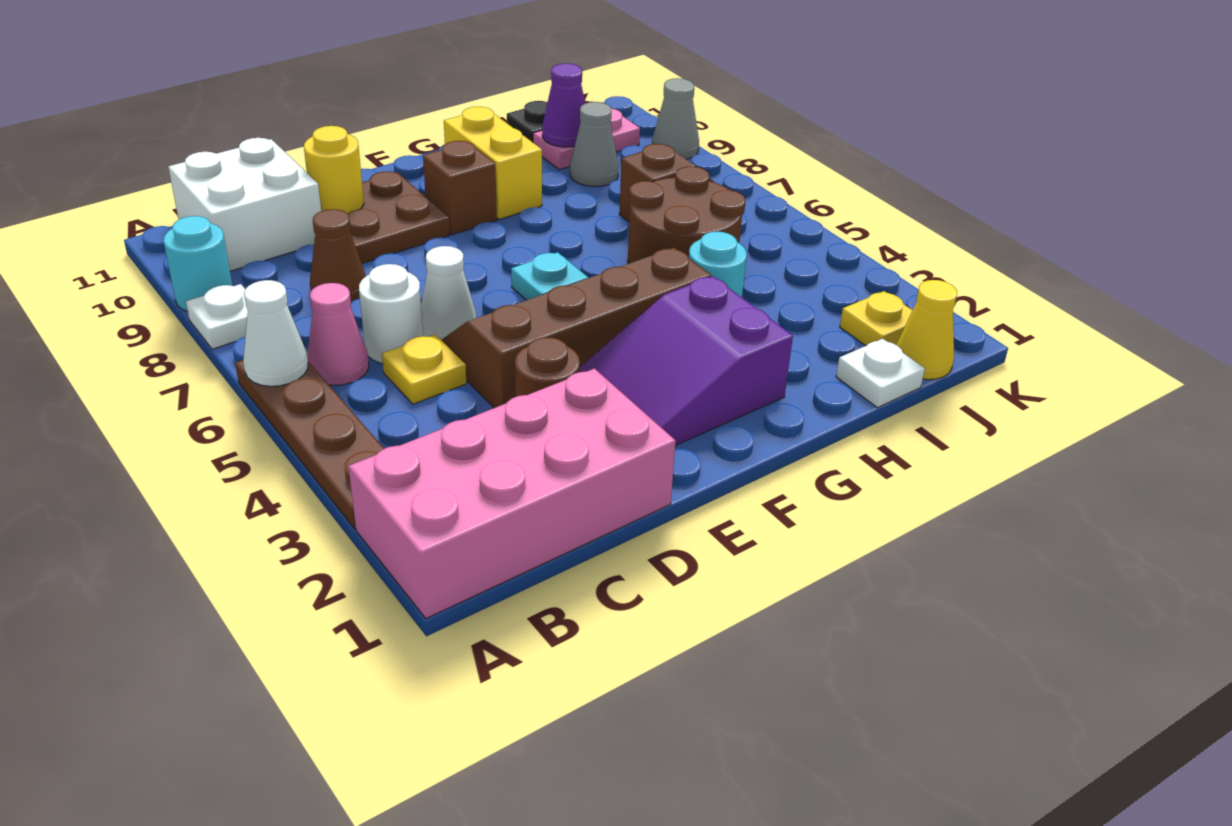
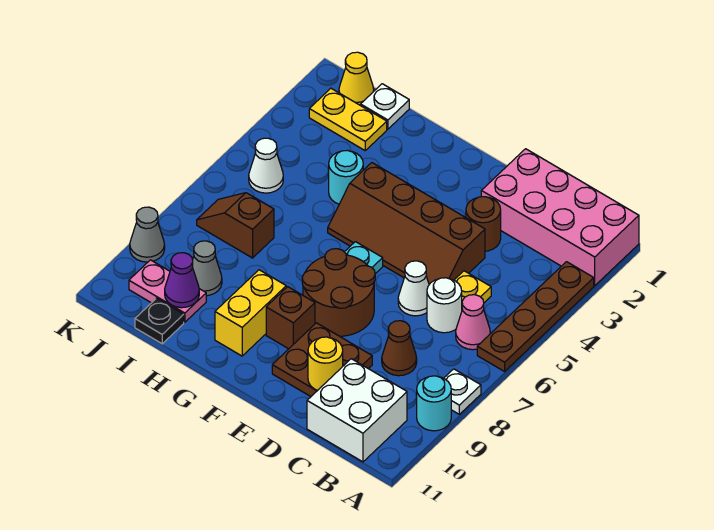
white 1x1 cone [243,280,308,386] -> white 1x1 cone moved to [249,138,283,193]
purple 2x3 slope [580,276,793,446] -> none
brown 2x2 round brick [628,166,745,264] -> brown 2x2 round brick moved to [302,249,375,336]
yellow 1x1 plate [840,291,913,346] -> yellow 1x2 plate [309,88,387,150]

